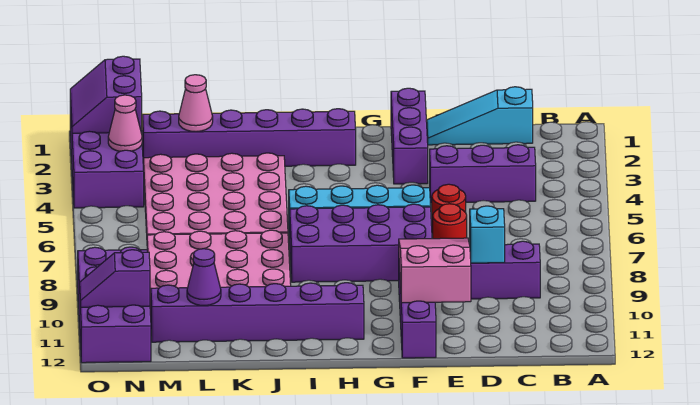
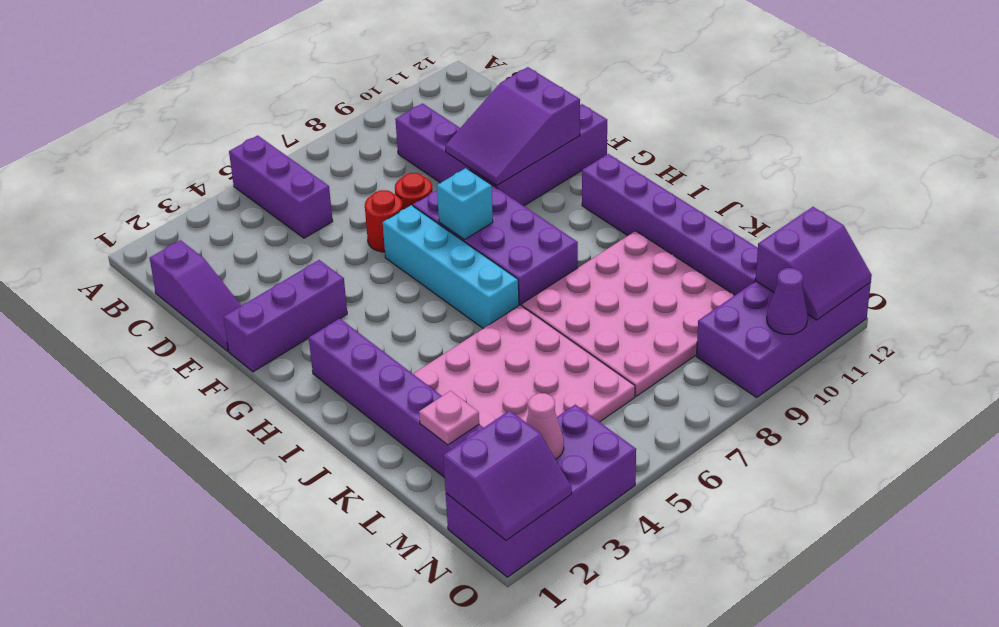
cyan 1x3 slope [427,87,533,145] -> purple 1x3 slope [150,240,241,351]
purple 1x3 brick [430,145,536,203] -> purple 1x3 brick moved to [229,135,333,238]
cyan 1x1 brick [470,206,505,263] -> cyan 1x1 brick moved to [437,168,493,240]
pink 2x3 slope [399,238,471,303] -> purple 2x3 slope [445,67,580,186]
pink 1x1 cone [179,75,213,132] -> pink 1x1 plate [419,391,479,445]
purple 1x1 cone [187,249,221,306] -> purple 1x1 cone moved to [767,268,808,334]
purple 1x2 slope [80,250,150,307] -> purple 2x2 slope [756,207,872,320]

